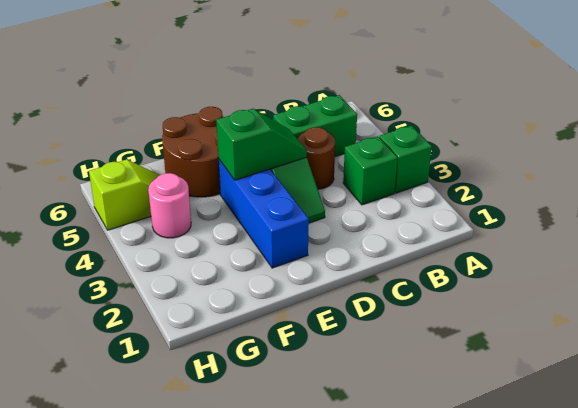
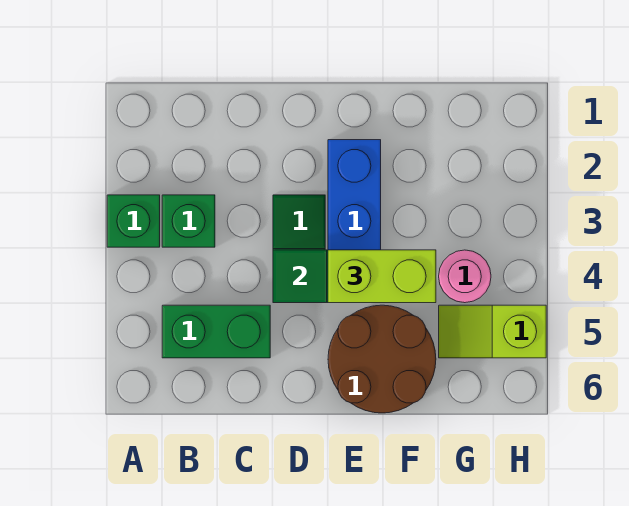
brown 1x1 round brick [298,127,335,189] -> none
none -> lime 1x2 brick [328,250,436,303]

